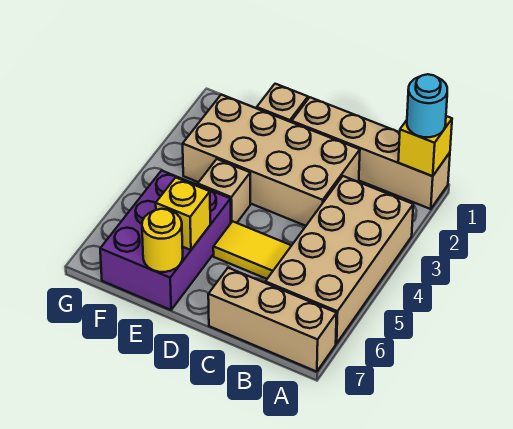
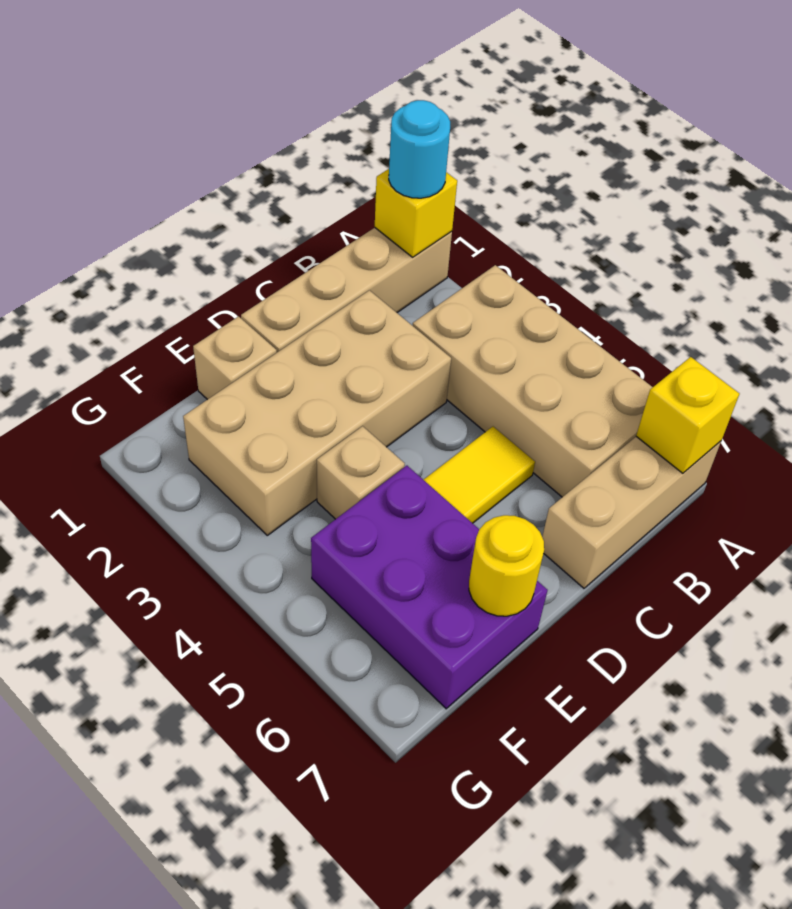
yellow 1x1 brick [156,177,210,250] -> yellow 1x1 brick moved to [636,357,739,473]

